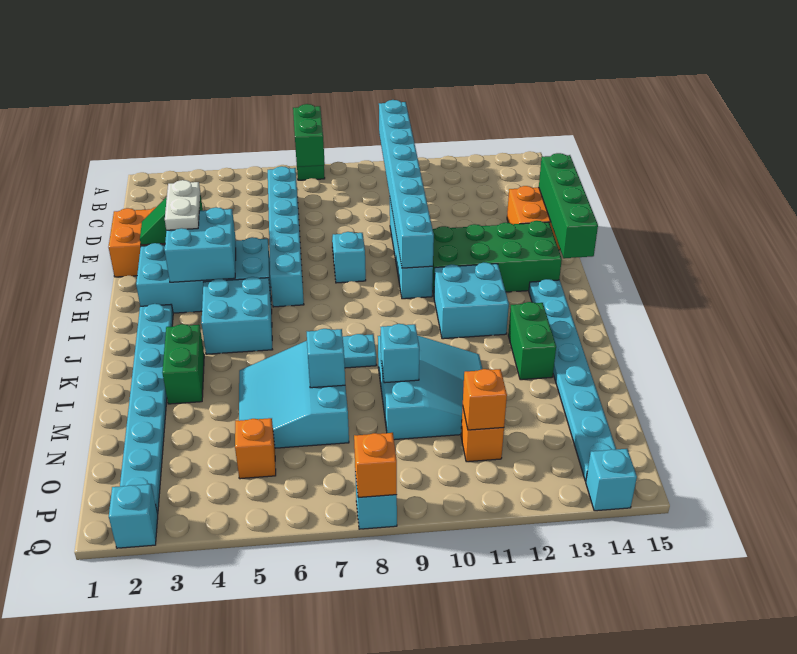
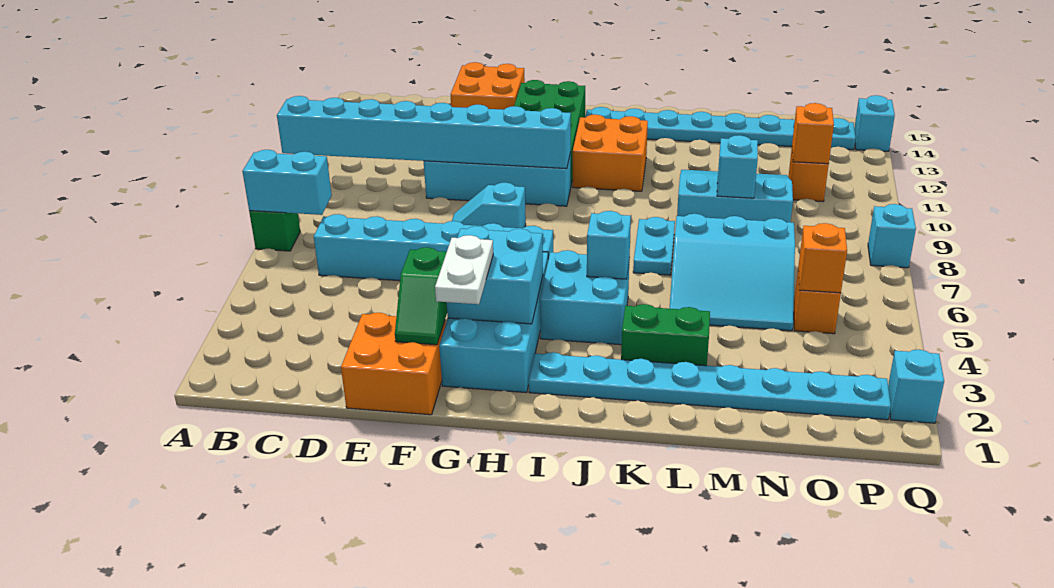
green 1x2 brick [293,104,325,167] -> cyan 1x2 brick [242,150,332,215]
green 1x4 brick [539,153,598,258] -> none
white 1x2 plate [165,180,201,230] -> white 1x2 plate turned to [435,235,493,304]
cyan 2x2 brick [434,263,509,339] -> orange 2x2 brick [573,115,648,191]
green 1x2 brick [508,302,556,380] -> none
cyan 1x1 brick [307,329,345,388] -> cyan 1x1 brick moved to [587,211,631,279]
orange 1x1 brick [354,433,397,498] -> orange 1x1 brick moved to [798,223,847,293]

